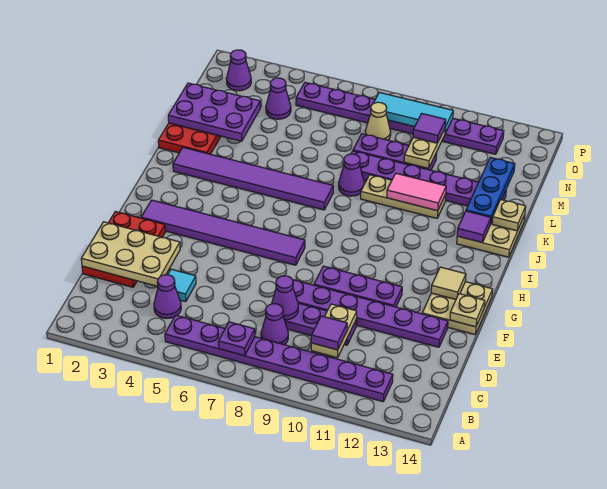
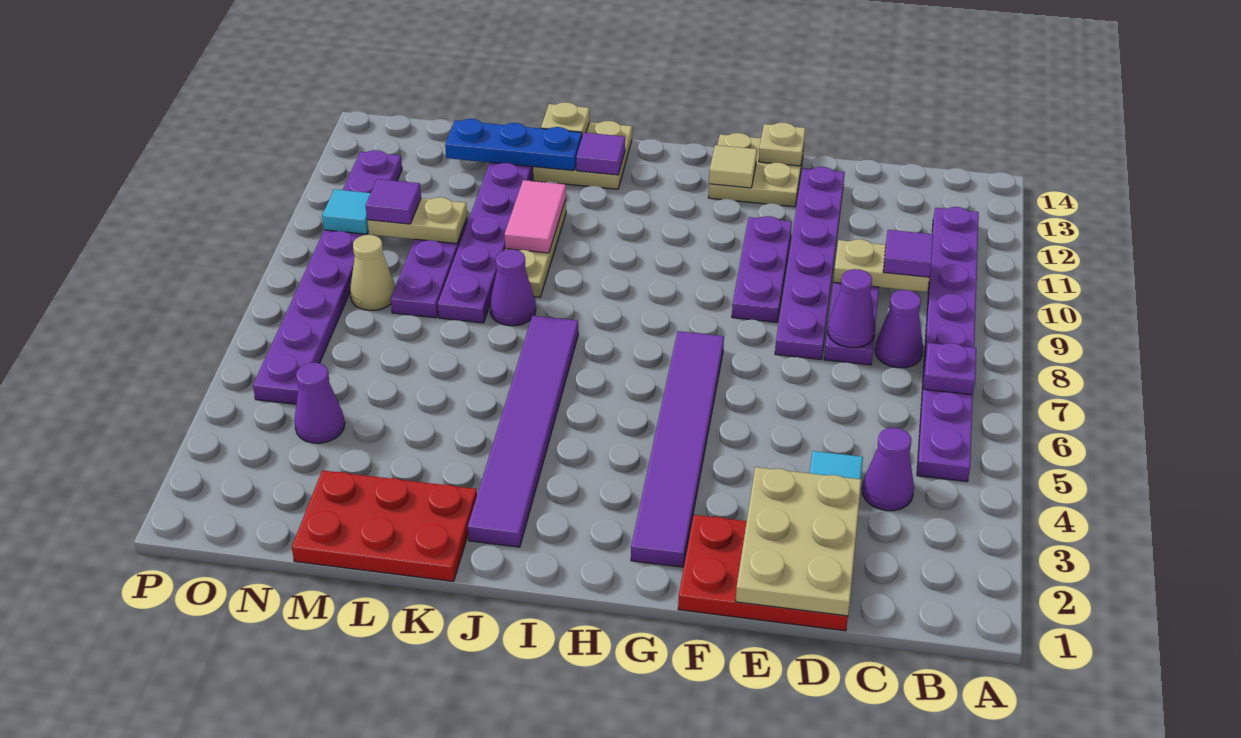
purple 2x3 plate [168,83,260,141] -> none
purple 1x1 cone [227,50,251,91] -> none
cyan 1x3 tile [374,92,453,133] -> cyan 1x1 tile [322,189,371,234]

